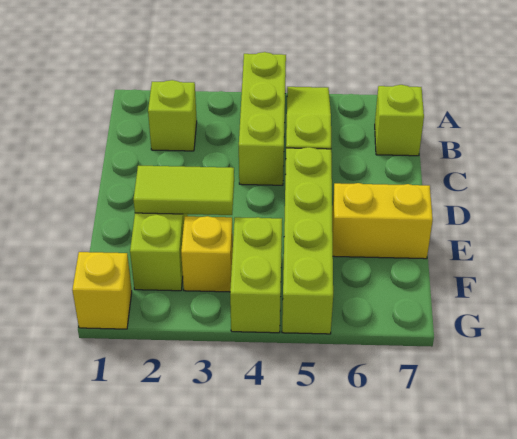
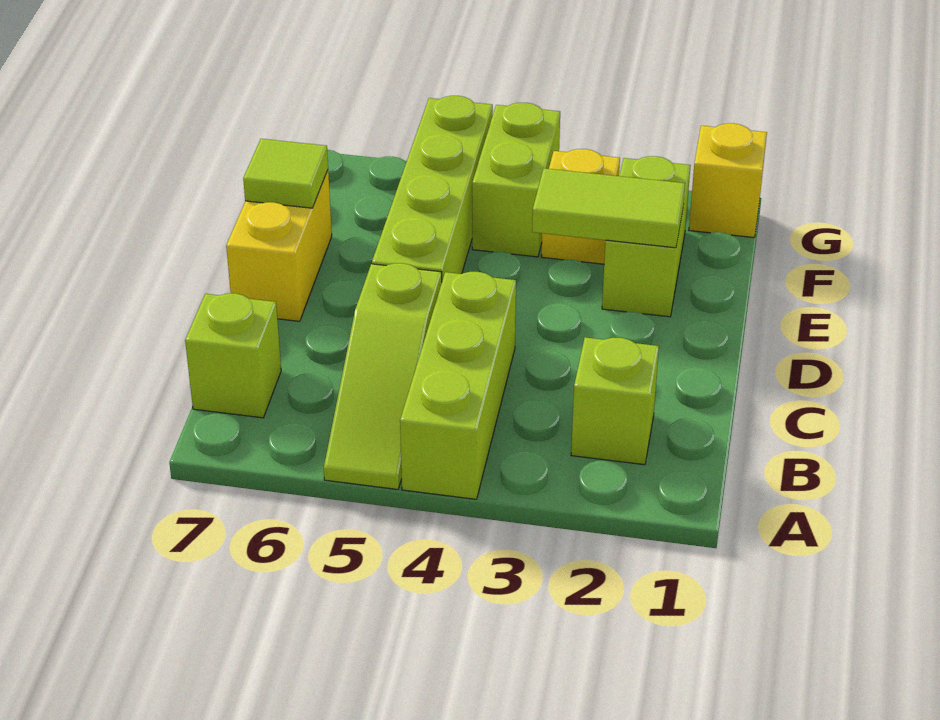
yellow 1x2 brick [332,183,433,259] -> yellow 1x2 brick turned to [226,171,332,321]
none -> lime 1x1 tile [243,139,328,208]

